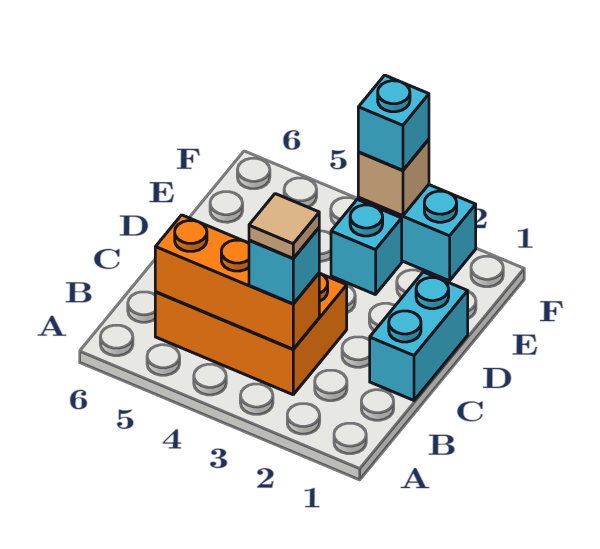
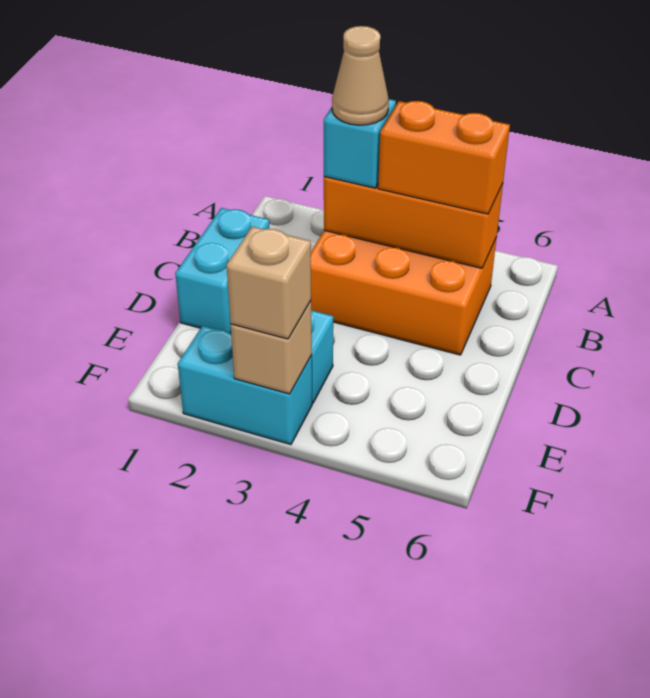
tan 1x1 tile [249,194,319,258] -> tan 1x1 cone [332,26,389,125]
none -> orange 1x2 brick [378,101,510,214]
cyan 1x1 brick [358,75,429,170] -> tan 1x1 brick [227,227,311,339]

